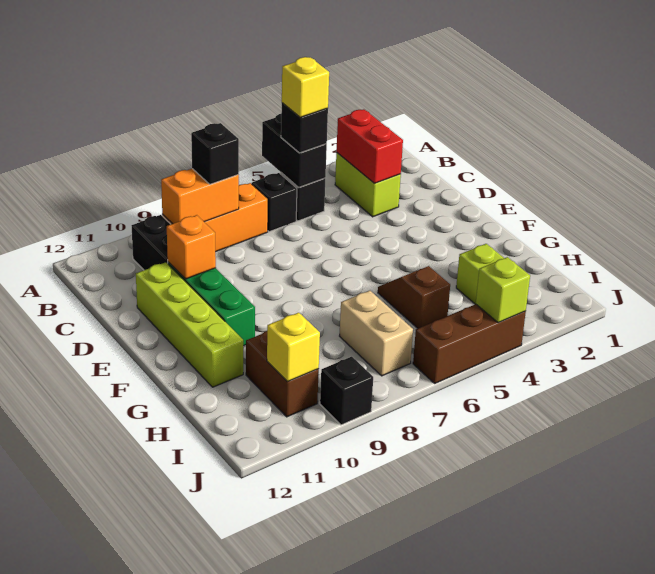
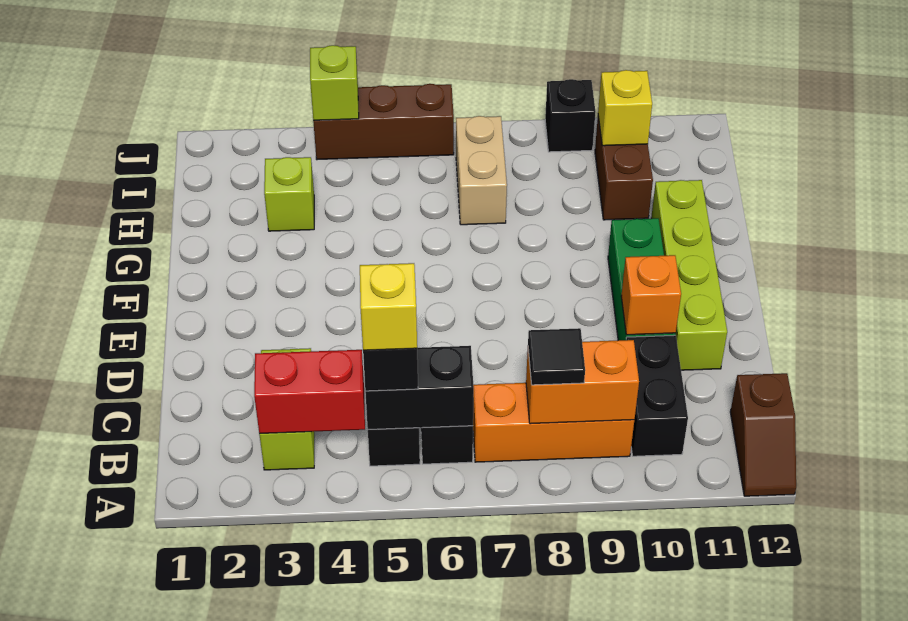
black 1x2 brick [262,114,327,188] -> black 1x2 brick turned to [365,346,474,429]
red 1x2 brick [336,109,403,183] -> red 1x2 brick turned to [254,350,365,434]
black 1x1 brick [191,123,239,184] -> black 1x1 tile [528,328,585,385]
brown 1x2 slope [378,266,450,328] -> brown 1x2 slope moved to [730,373,796,496]

